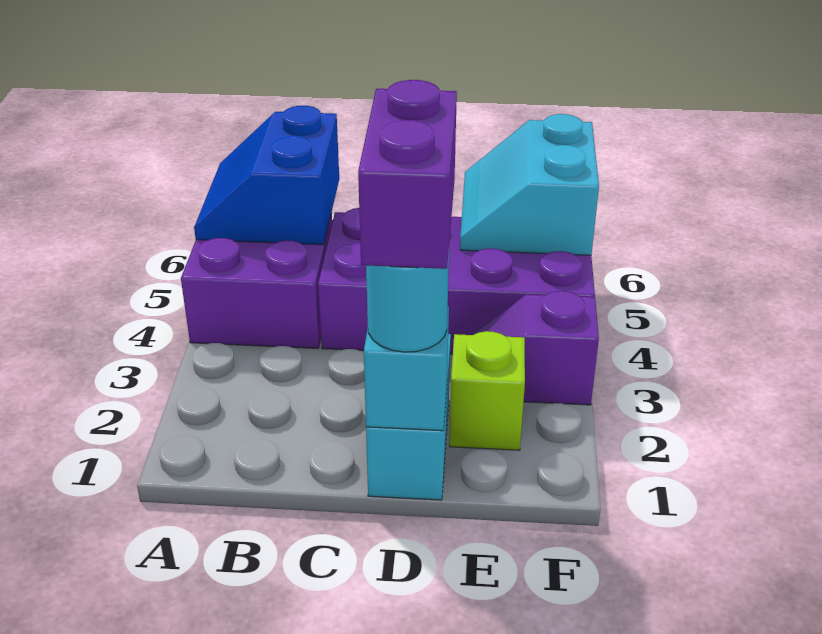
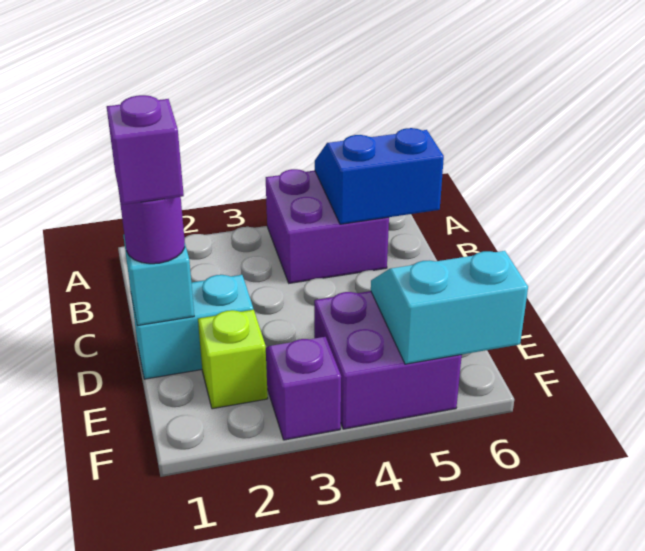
purple 2x4 brick [318,208,595,355] -> purple 2x2 brick [314,291,462,429]
cyan 1x1 round brick [366,252,449,352] -> purple 1x1 round brick [119,194,185,264]
purple 1x2 brick [358,80,457,269] -> purple 1x1 brick [107,95,184,205]

